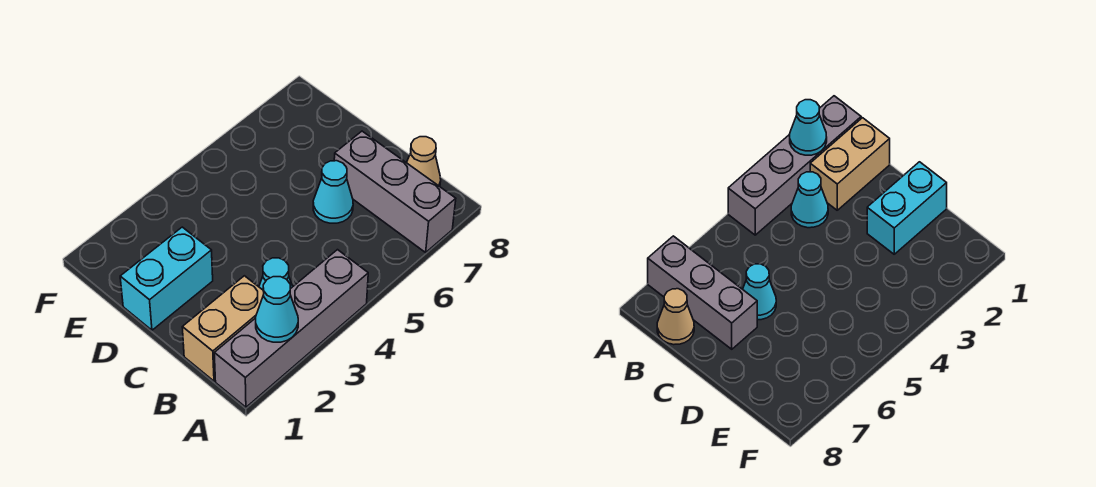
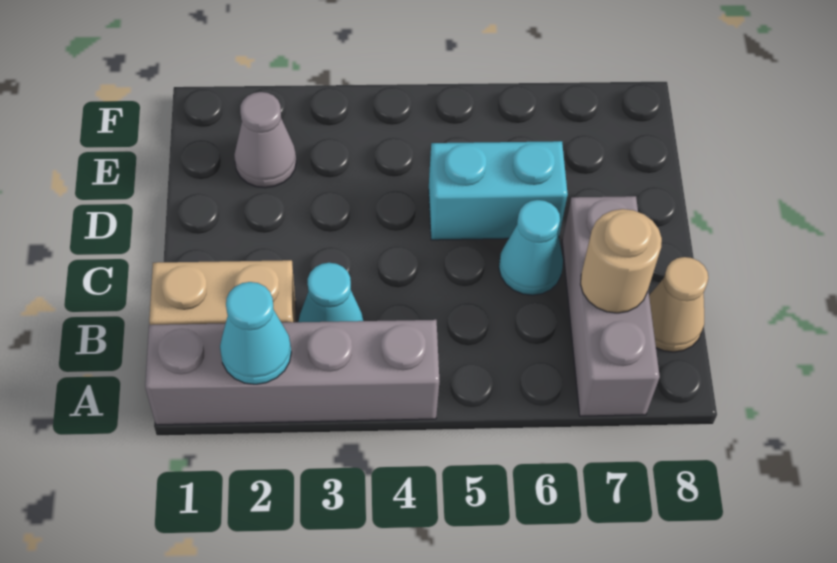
none -> tan 1x1 round brick [580,209,662,313]
cyan 1x2 brick [120,227,213,330] -> cyan 1x2 brick moved to [429,141,568,240]
none -> grey 1x1 cone [234,92,296,188]

